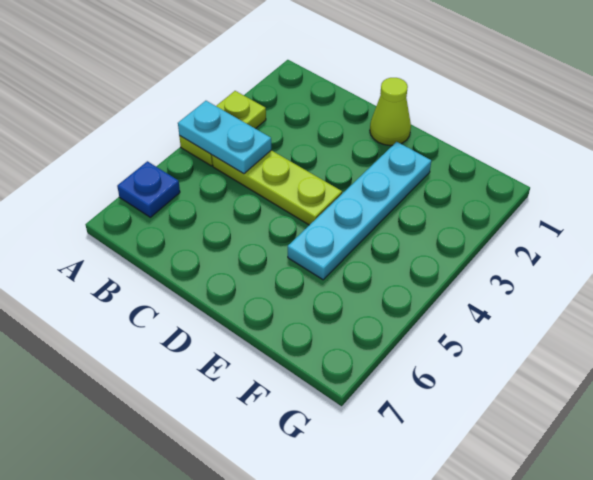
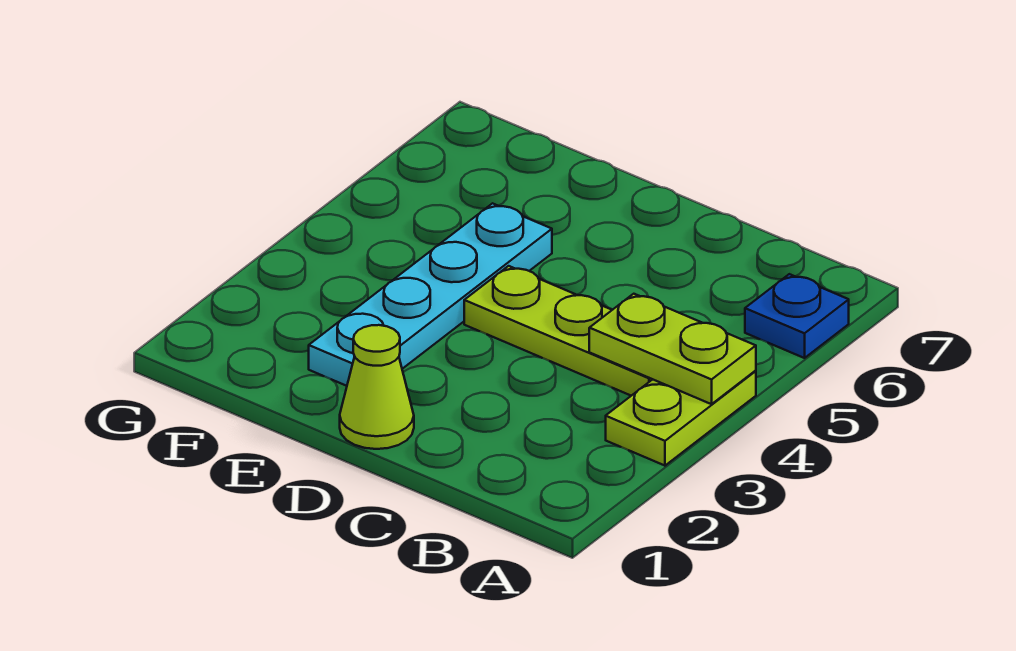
cyan 1x2 plate [178,101,271,174] -> lime 1x2 plate [589,294,756,404]

